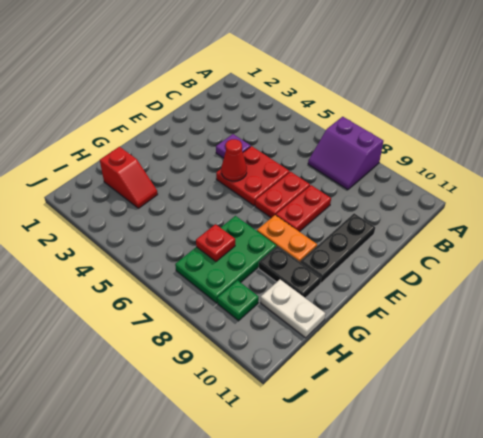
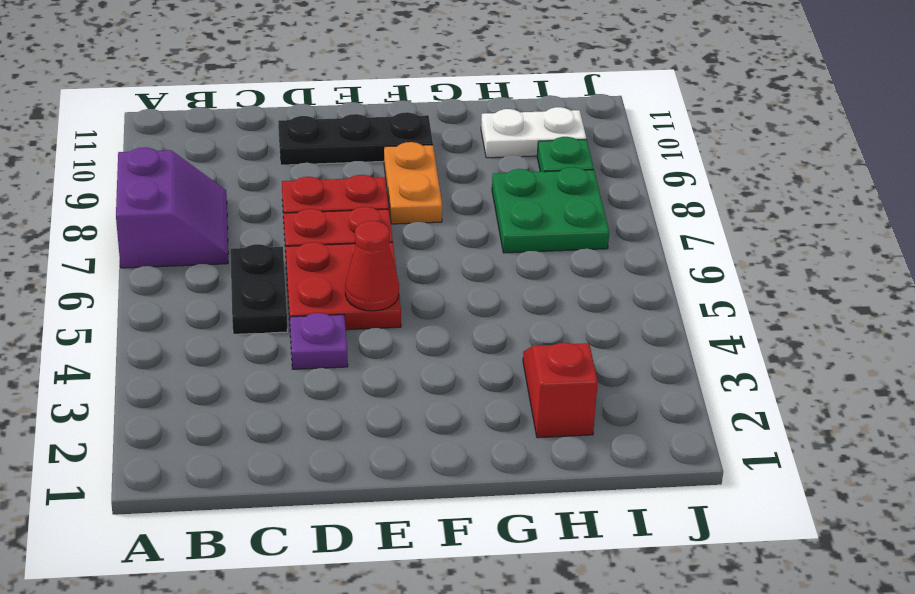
green 2x3 plate [175,216,276,303] -> green 2x2 plate [492,167,609,253]
black 1x2 plate [259,246,321,298] -> black 1x2 plate moved to [230,244,287,334]
red 1x1 plate [196,224,235,262] -> none
white 1x2 plate [260,280,325,338] -> white 1x2 plate turned to [481,107,586,158]

